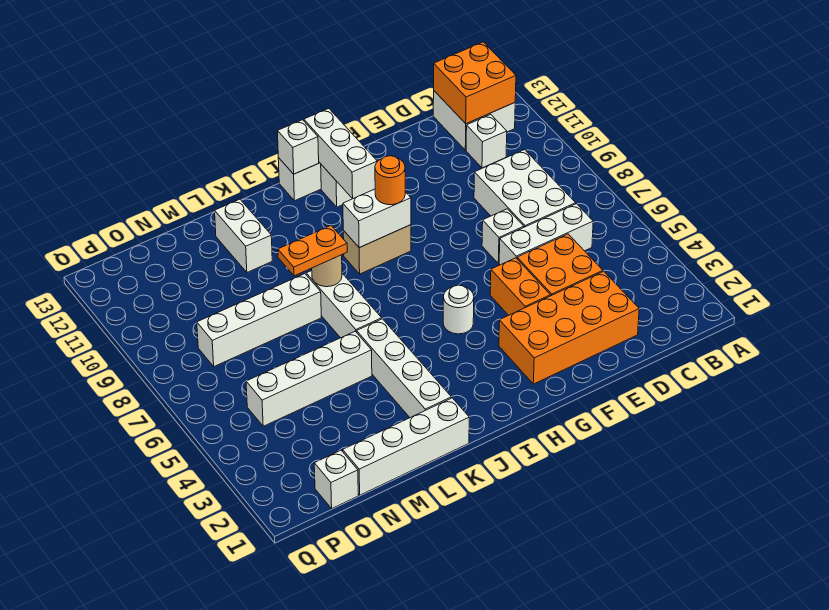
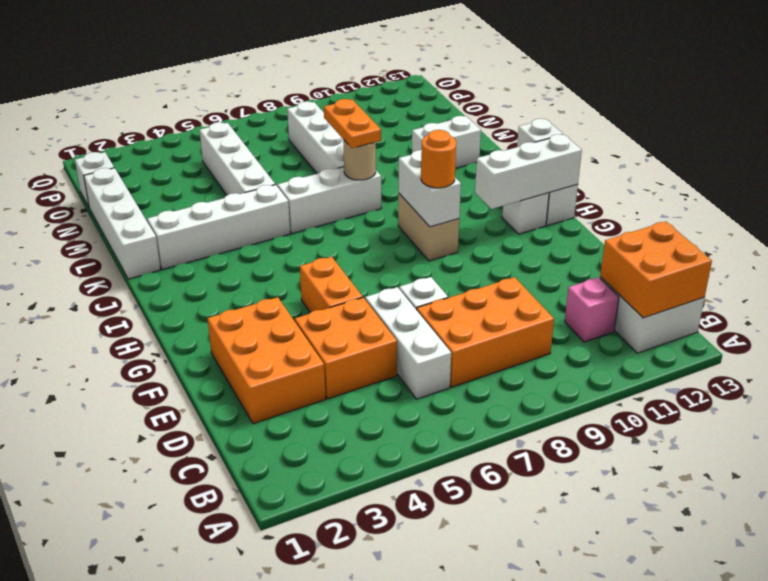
white 2x3 brick [474,150,576,227] -> orange 2x3 brick [417,277,554,387]
white 1x1 brick [466,114,507,168] -> pink 1x1 brick [565,277,619,342]
orange 2x4 brick [499,271,639,384] -> orange 2x3 brick [208,297,326,424]
orange 1x2 brick [490,258,550,315] -> orange 1x2 brick turned to [300,257,363,313]
white 1x1 round brick [443,285,474,334] -> none

